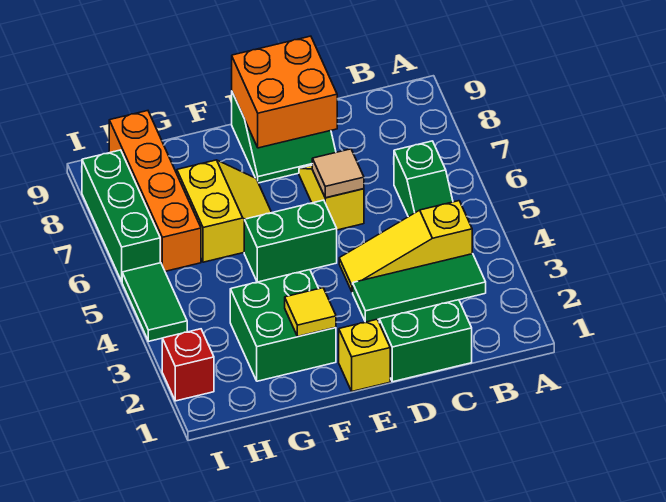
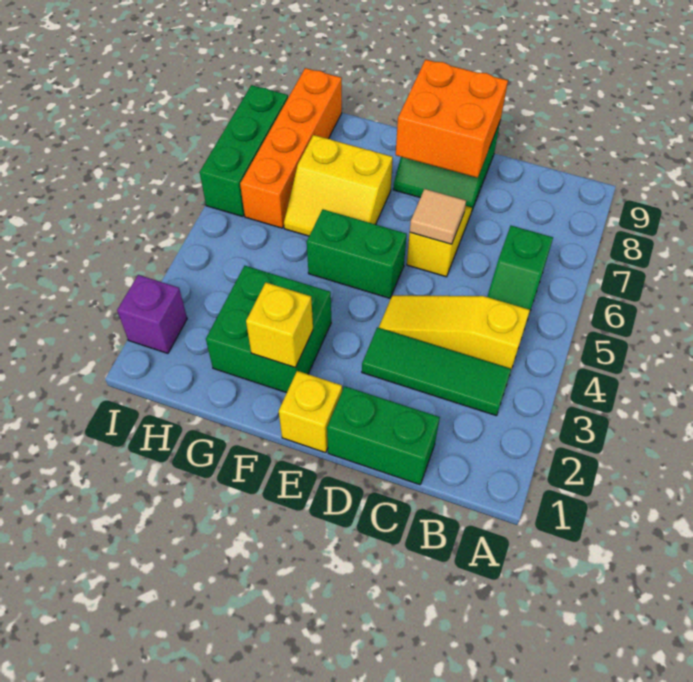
yellow 1x1 tile [285,288,336,336] -> yellow 1x1 brick [246,283,313,368]
yellow 2x2 slope [177,160,272,262] -> yellow 2x2 slope turned to [284,135,393,236]
red 1x1 brick [162,329,214,401] -> purple 1x1 brick [117,275,187,353]
green 1x2 tile [122,263,187,341] -> none

